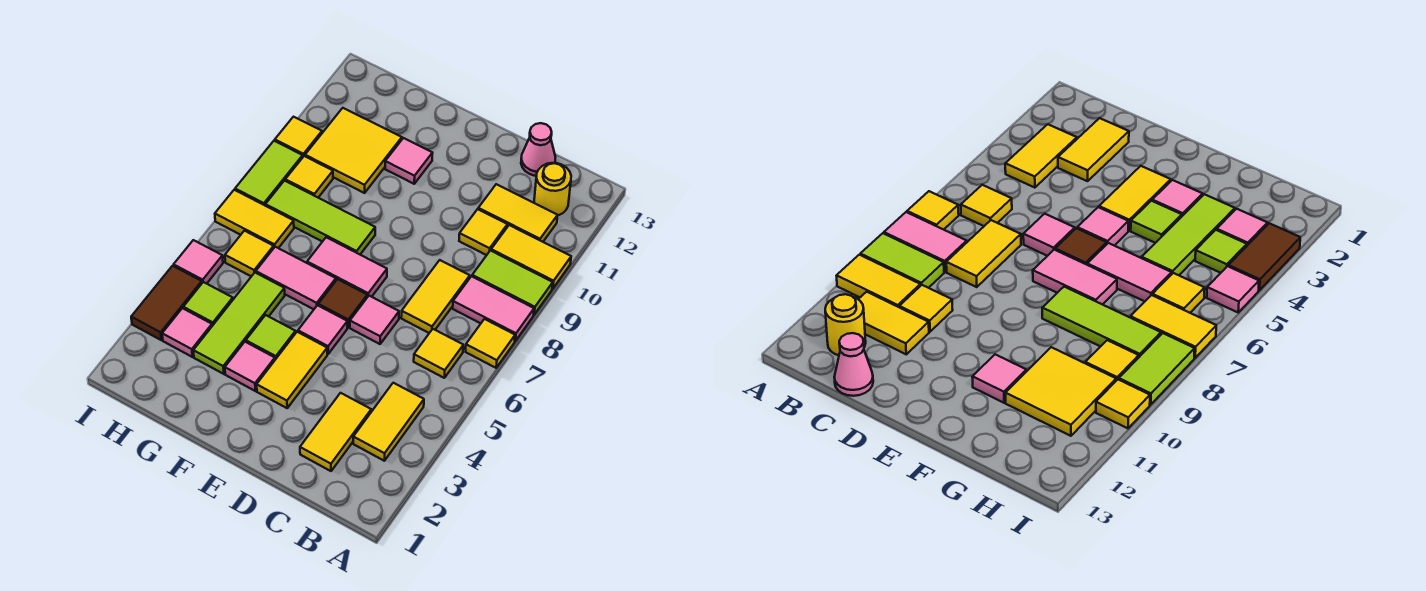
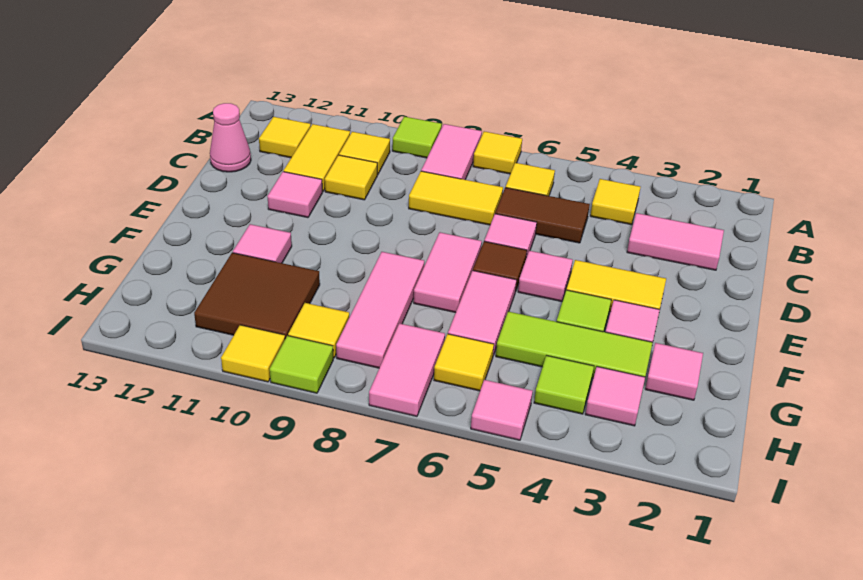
lime 1x2 tile [472,251,553,315] -> lime 1x1 tile [392,117,442,158]
yellow 1x2 tile [491,225,571,289] -> yellow 1x1 tile [339,132,390,175]
yellow 1x2 tile [353,383,424,461] -> yellow 1x1 tile [590,179,640,225]
yellow 1x1 round brick [534,163,571,215] -> yellow 1x1 tile [259,117,311,158]
yellow 1x2 tile [300,393,371,471] -> pink 1x2 tile [627,213,724,270]
none -> pink 1x1 tile [267,172,322,218]
lime 1x3 tile [265,181,375,254] -> pink 1x3 tile [336,252,424,368]
none -> pink 1x1 tile [645,343,703,400]
yellow 2x2 tile [305,108,402,193] -> brown 2x2 tile [194,253,320,339]
yellow 1x2 tile [215,190,294,248] -> pink 1x2 tile [369,323,445,416]
brown 1x2 tile [131,266,202,340] -> brown 1x2 tile moved to [495,188,590,243]
lime 1x2 tile [235,141,303,206] -> lime 1x1 tile [270,336,333,393]

